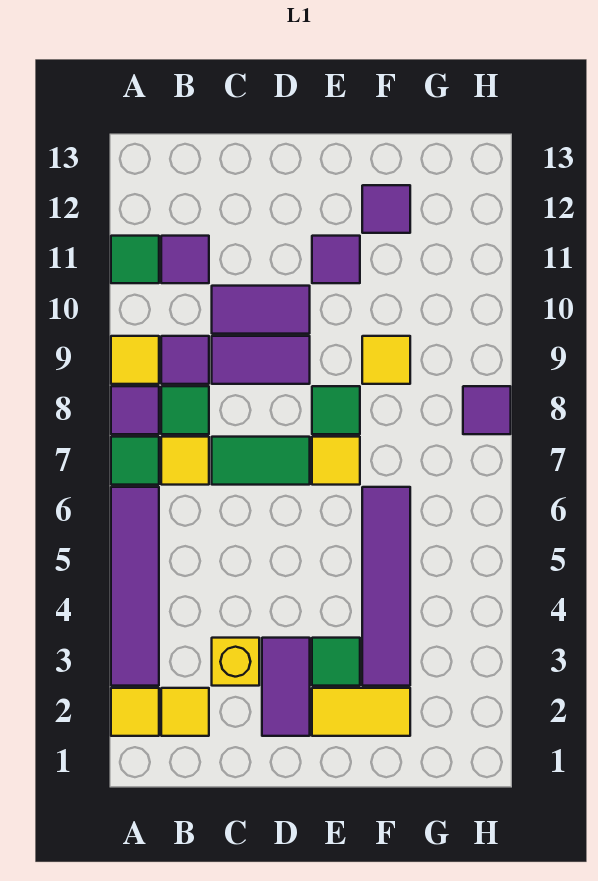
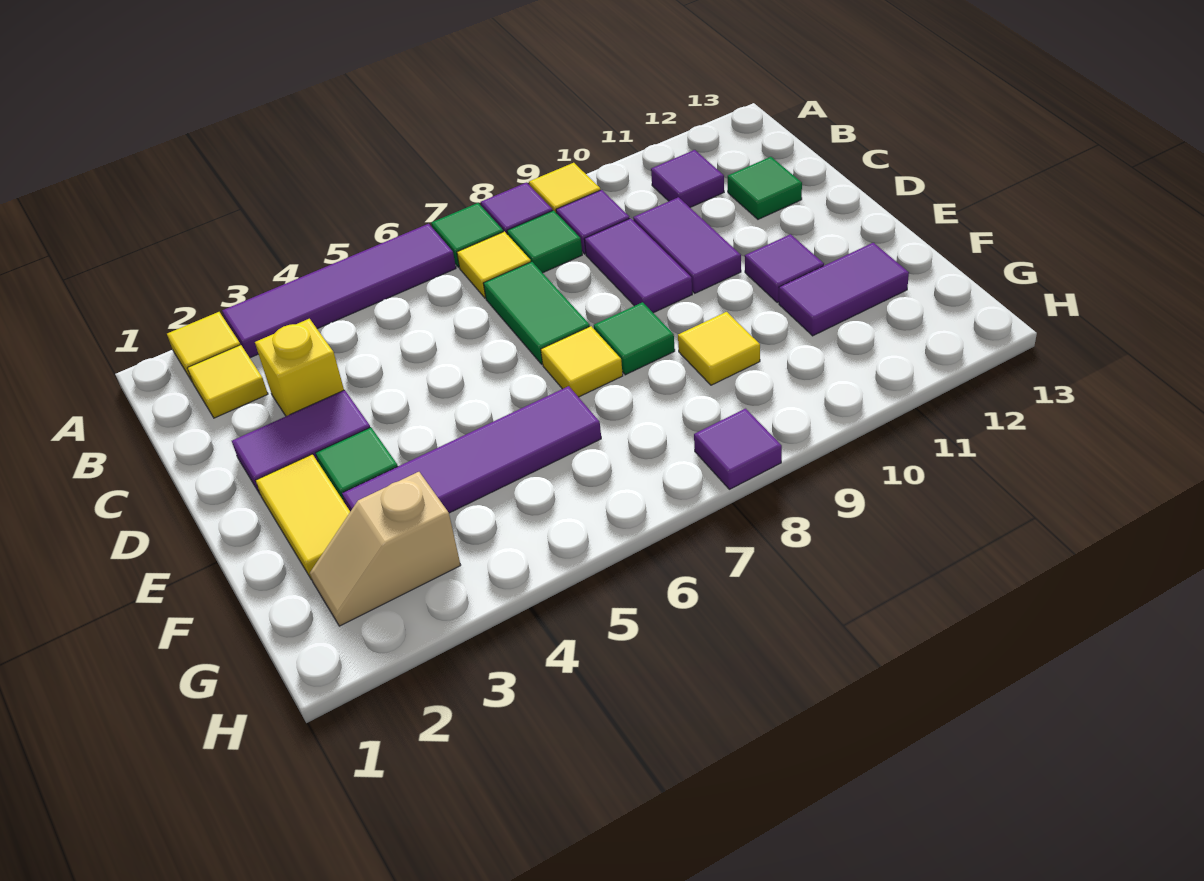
green 1x1 tile [111,236,159,283] -> green 1x1 tile moved to [728,157,802,219]
purple 1x1 tile [362,185,410,233] -> purple 1x2 tile [779,243,909,336]
none -> tan 1x2 slope [310,472,461,626]

